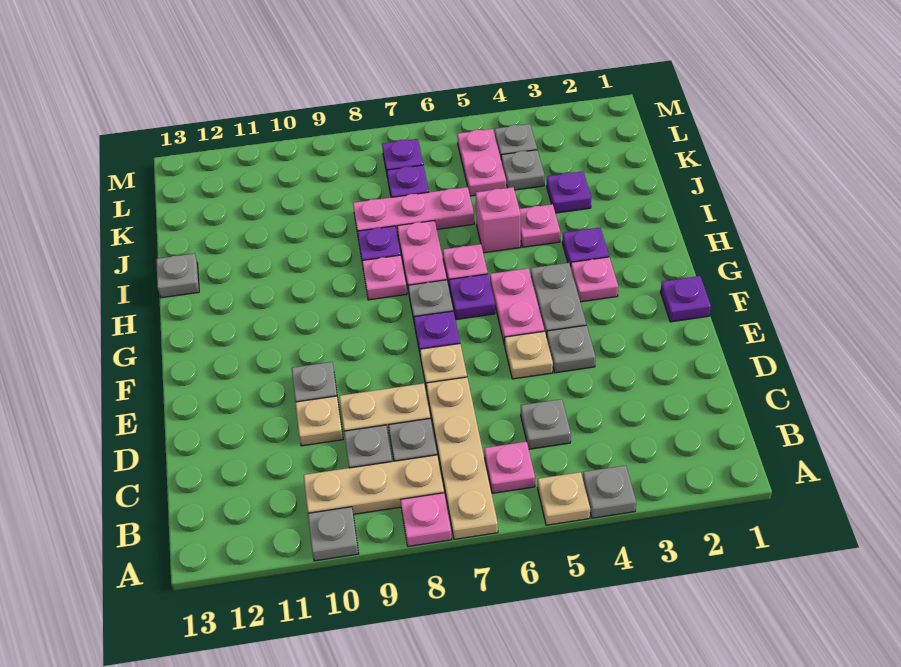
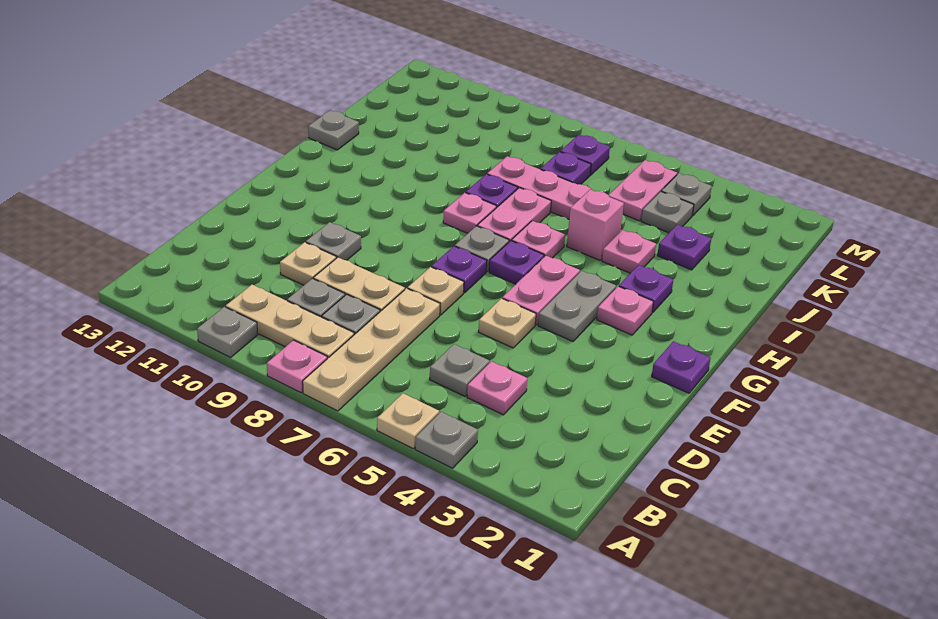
pink 1x1 plate [484,442,535,493] -> pink 1x1 plate moved to [467,361,527,415]
grey 1x1 plate [547,325,596,373] -> none

